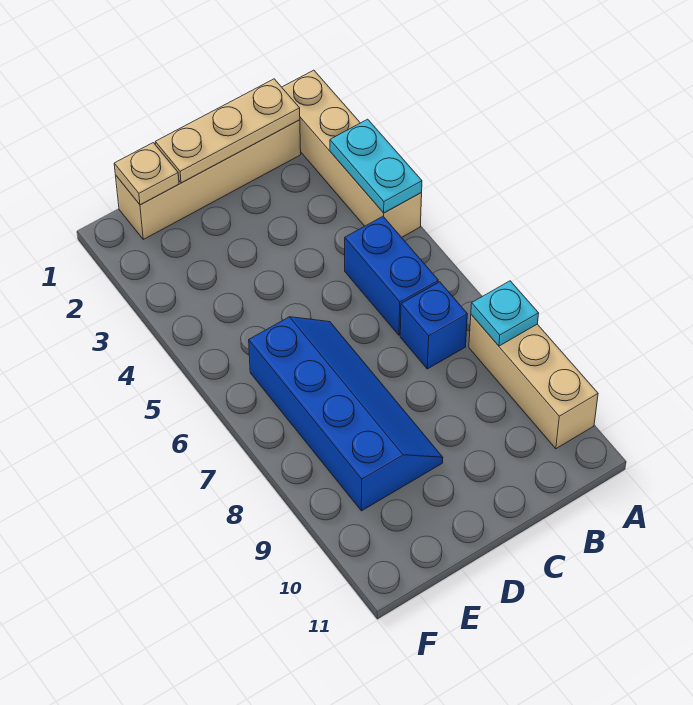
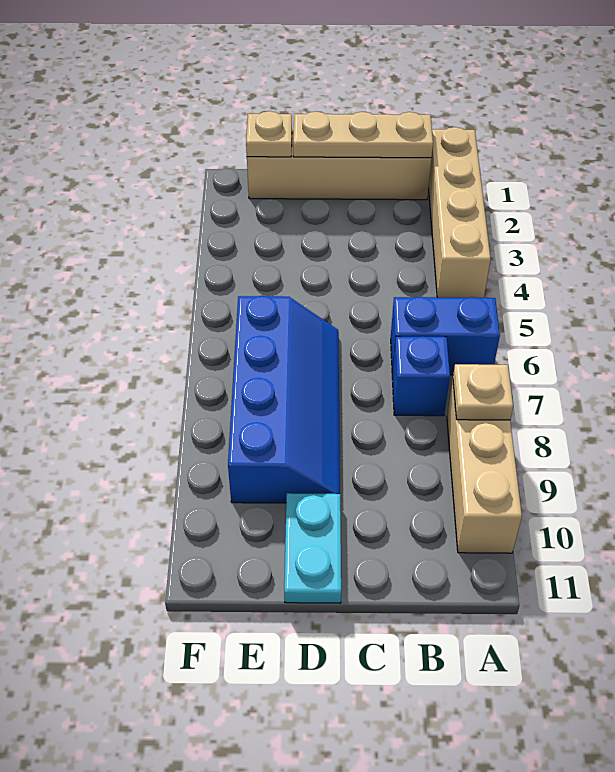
cyan 1x2 plate [330,119,422,213] -> cyan 1x2 plate moved to [284,493,341,603]
cyan 1x1 plate [471,281,539,346] -> tan 1x1 plate [453,364,513,420]
blue 1x2 brick [345,216,438,335] -> blue 1x2 brick turned to [391,297,500,375]

